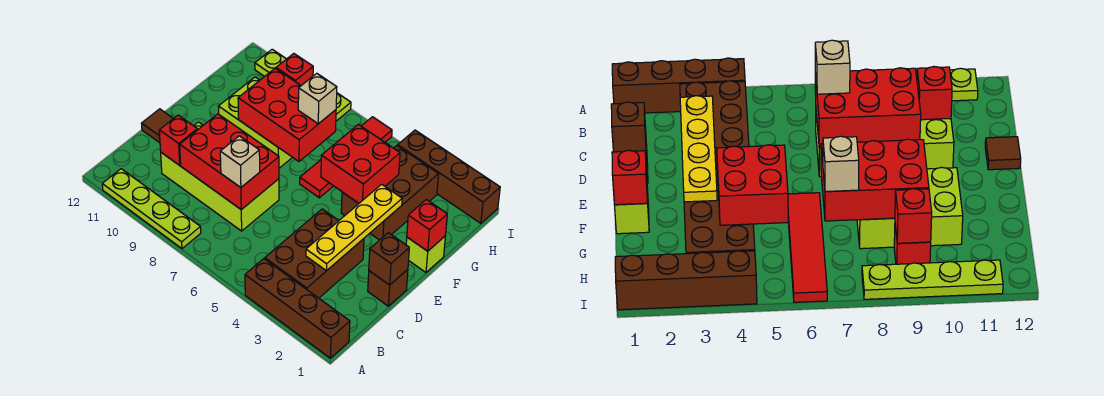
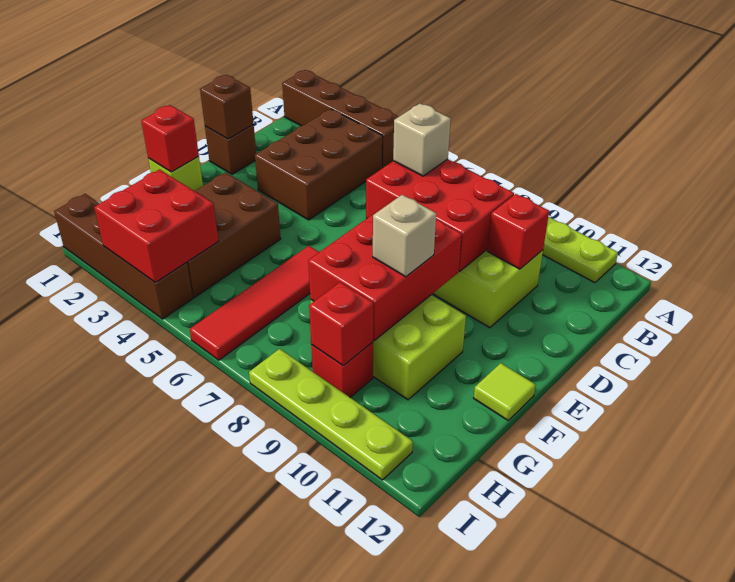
yellow 1x4 plate [306,184,402,271] -> none
brown 1x1 tile [142,109,174,143] -> none
red 2x2 brick [321,124,400,203] -> red 2x2 brick moved to [94,170,219,283]
red 2x3 brick [238,68,336,161] -> red 2x3 brick turned to [308,198,462,340]
none -> lime 1x1 tile [474,363,536,420]
tan 1x1 brick [298,73,337,124] -> tan 1x1 brick moved to [373,195,436,277]

